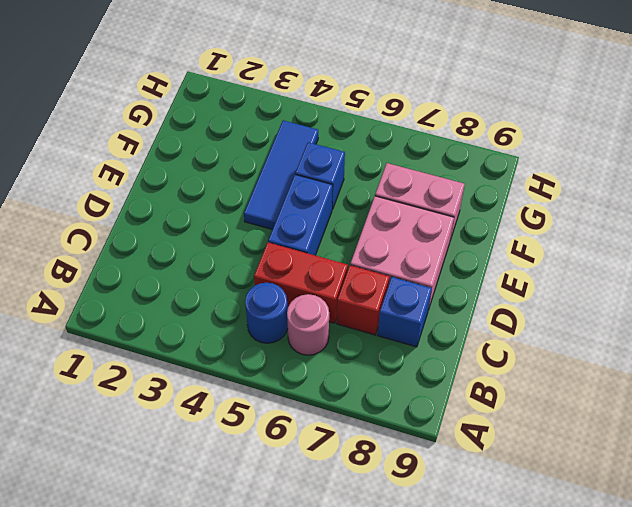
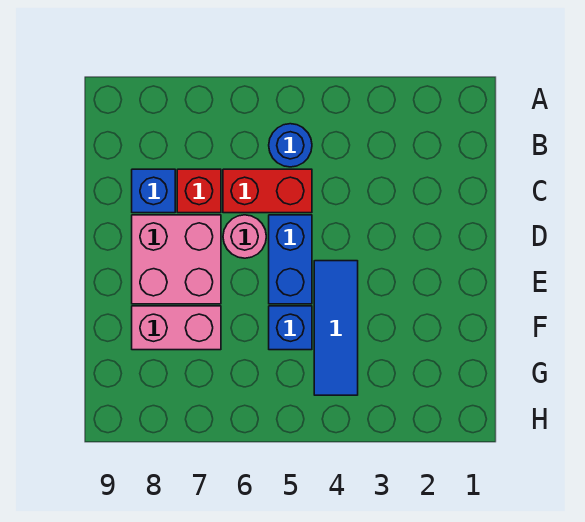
pink 1x1 round brick [287,294,329,355] -> pink 1x1 round brick moved to [223,215,266,258]

